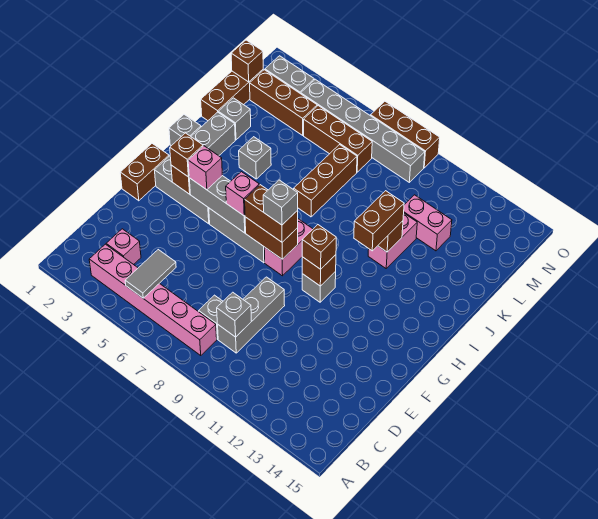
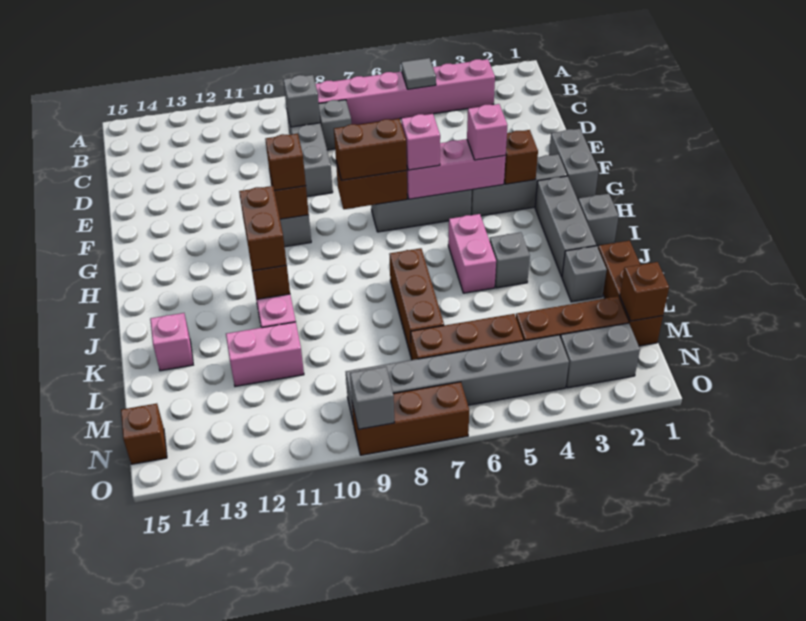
grey 1x2 tile [125,250,176,298] -> grey 1x1 tile [401,58,436,89]
pink 1x1 brick [106,229,141,265] -> pink 1x1 brick moved to [150,313,193,371]
brown 1x2 brick [120,144,169,201] -> grey 1x2 brick [549,129,599,200]
brown 1x1 brick [170,133,203,177] -> brown 1x1 brick moved to [121,404,167,464]
grey 1x3 brick [189,176,246,233] -> pink 1x3 brick [406,139,506,199]
pink 1x2 brick [264,219,313,276] -> pink 1x2 brick moved to [448,214,496,293]
grey 1x1 brick [263,180,298,225] -> grey 1x1 brick moved to [350,367,395,429]

